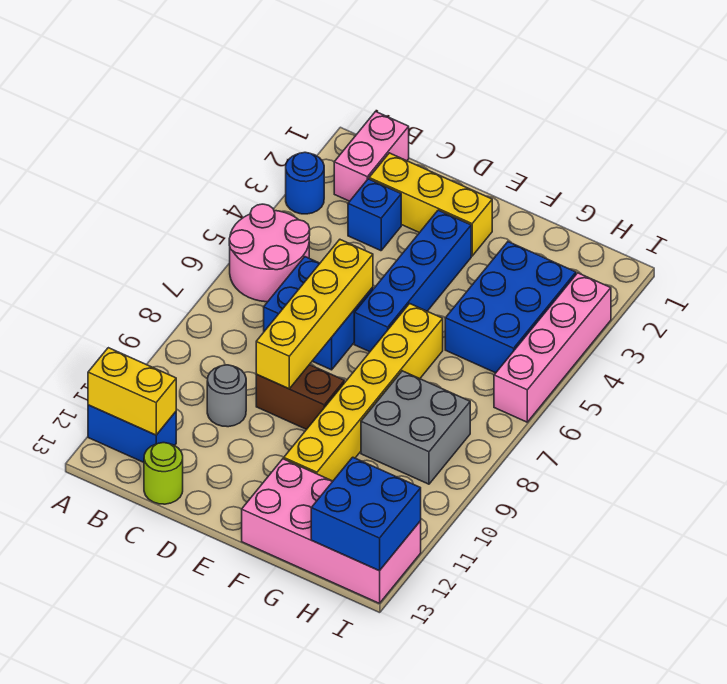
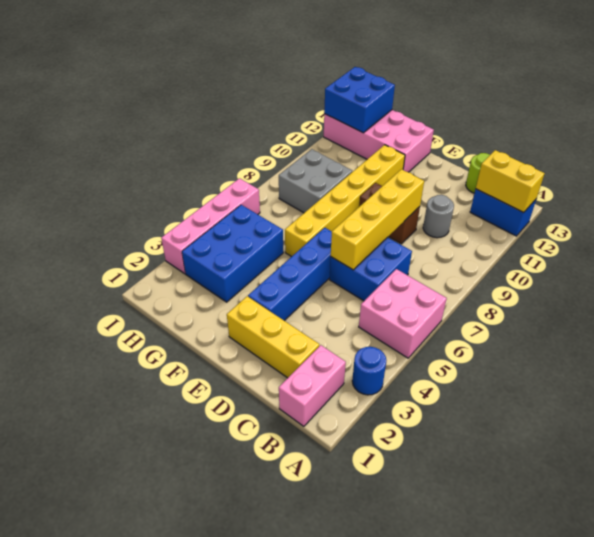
pink 2x2 round brick [229,204,310,302] -> pink 2x2 brick [359,269,447,358]
blue 1x1 brick [348,179,401,251] -> none

